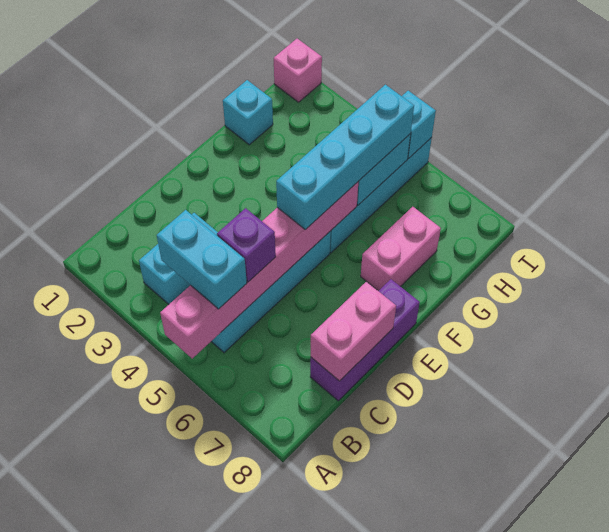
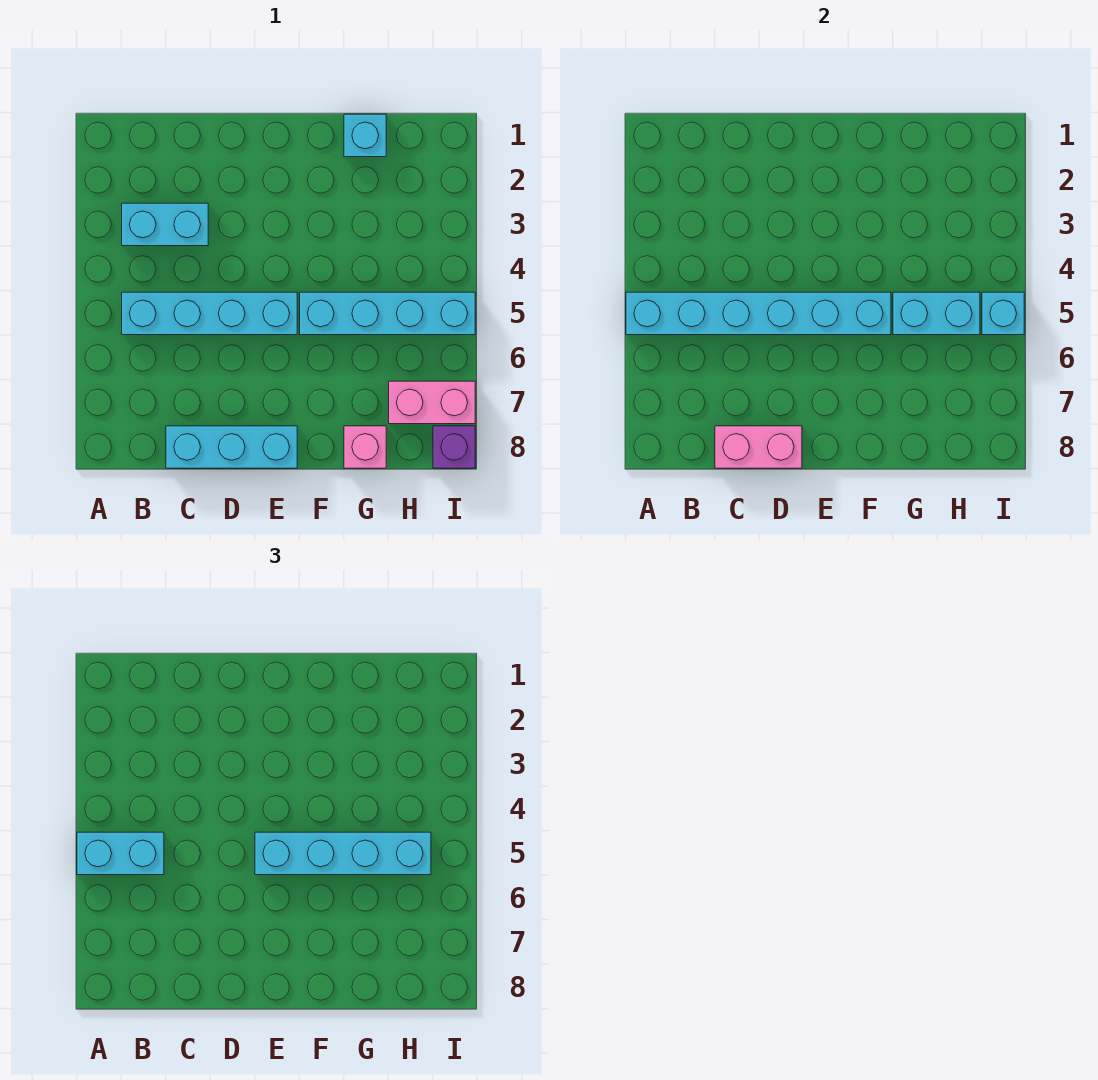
pink 1x6 brick [160,182,358,359] -> cyan 1x6 brick [626,292,891,335]
cyan 1x2 brick [157,210,247,309] -> cyan 1x2 brick turned to [77,832,164,875]
purple 1x1 brick [217,208,276,282] -> purple 1x1 brick moved to [433,426,475,468]
purple 1x3 brick [310,279,420,401] -> cyan 1x3 brick [166,426,297,468]
pink 1x2 brick [361,207,441,291] -> pink 1x2 brick moved to [389,381,475,424]
pink 1x1 brick [274,39,322,102] -> pink 1x1 brick moved to [344,426,386,468]

